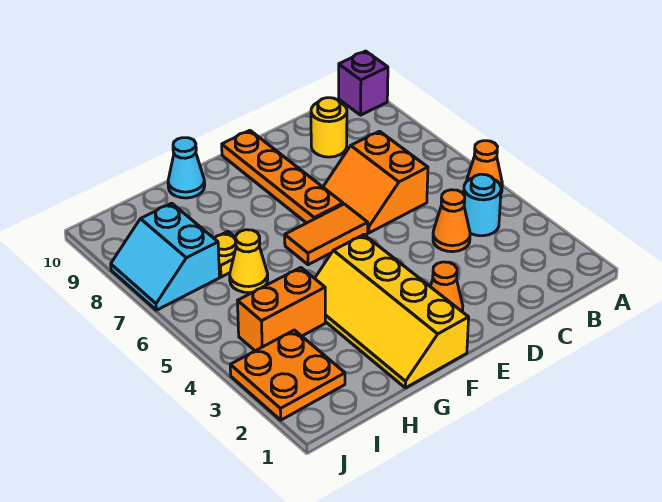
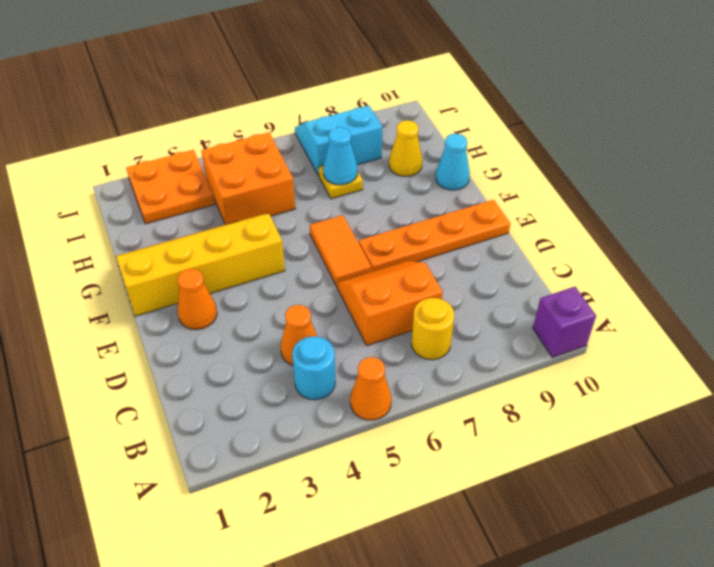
yellow 1x1 round brick [311,98,347,157] -> yellow 1x1 round brick moved to [411,298,454,360]
orange 1x2 brick [238,267,325,351] -> orange 2x2 brick [201,133,295,225]
yellow 1x1 cone [230,230,268,293] -> yellow 1x1 cone moved to [389,120,422,176]
none -> cyan 1x1 cone [323,127,358,185]

